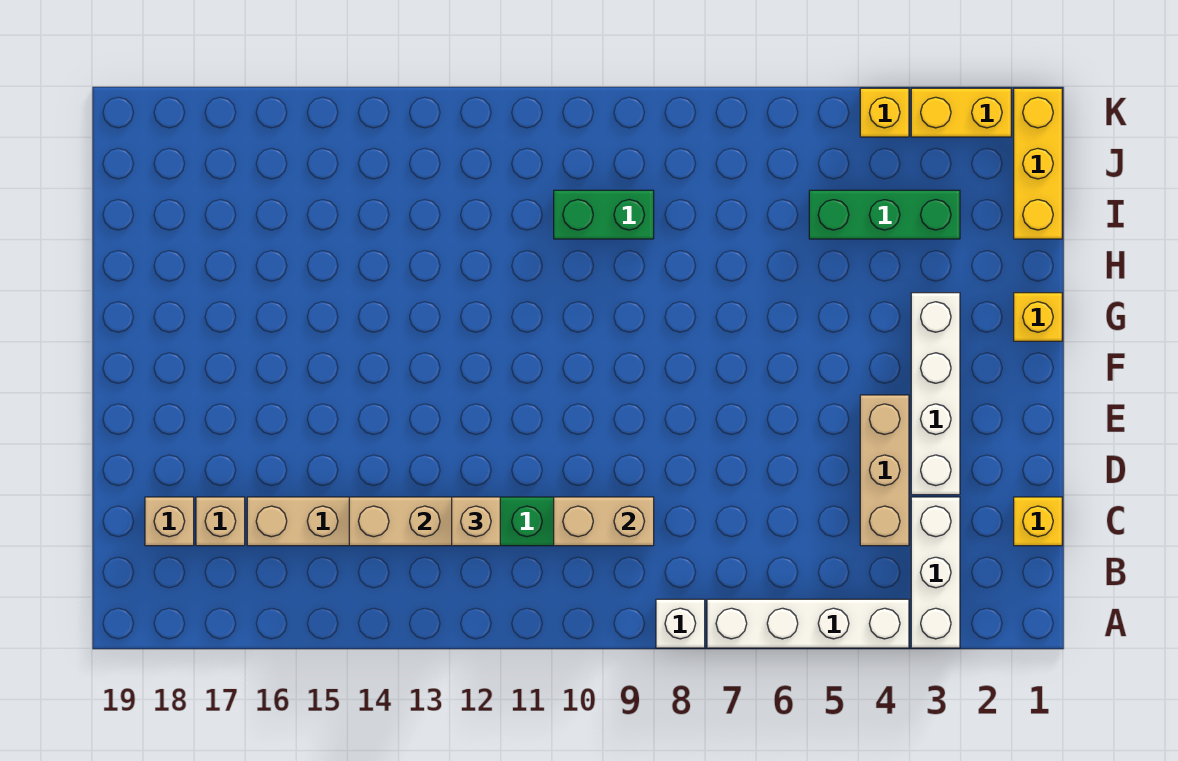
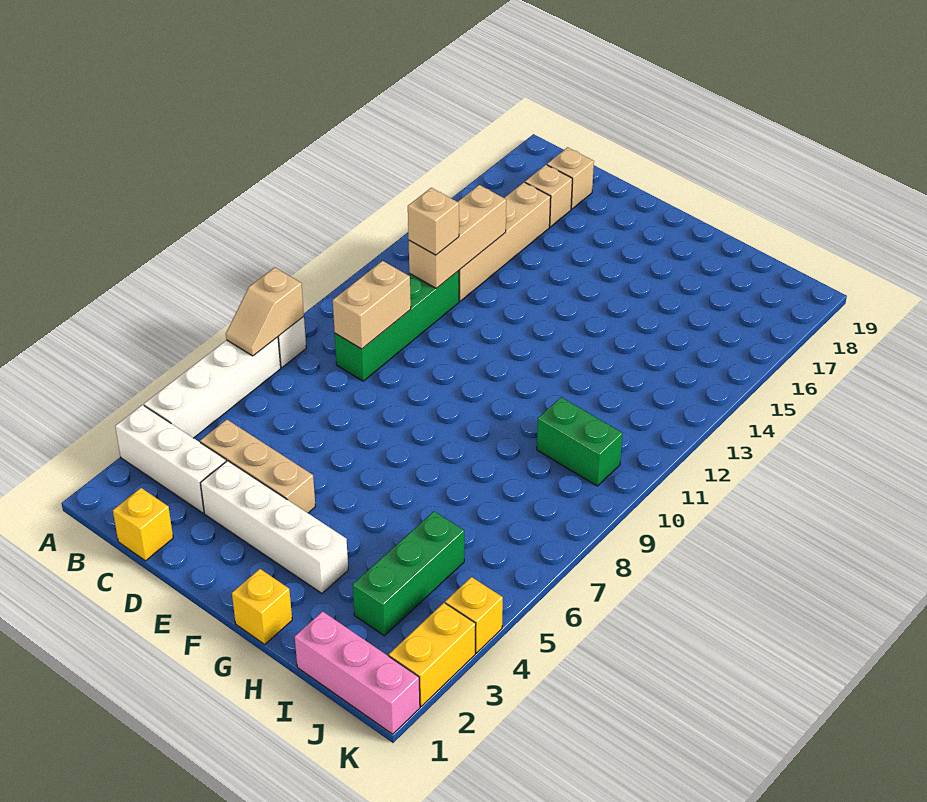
none -> tan 1x2 slope [226,267,304,356]
yellow 1x3 brick [1014,88,1062,239] -> pink 1x3 brick [295,611,420,734]
green 1x2 brick [554,190,654,239] -> green 1x2 brick turned to [537,397,623,486]

